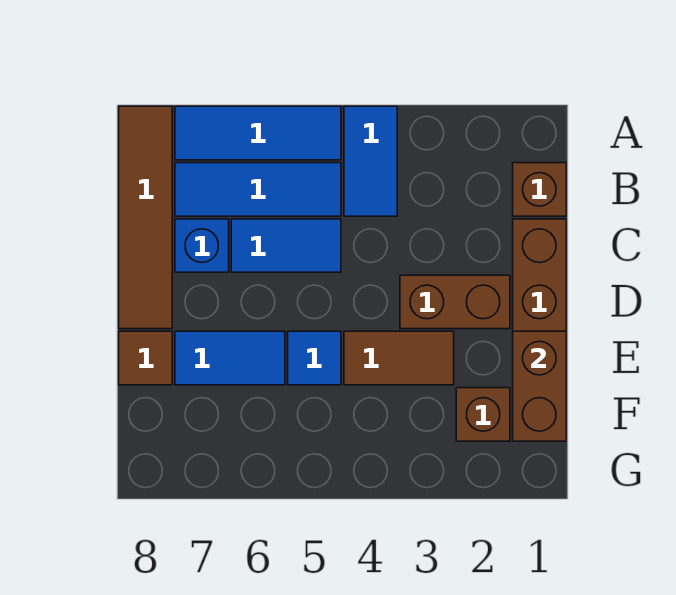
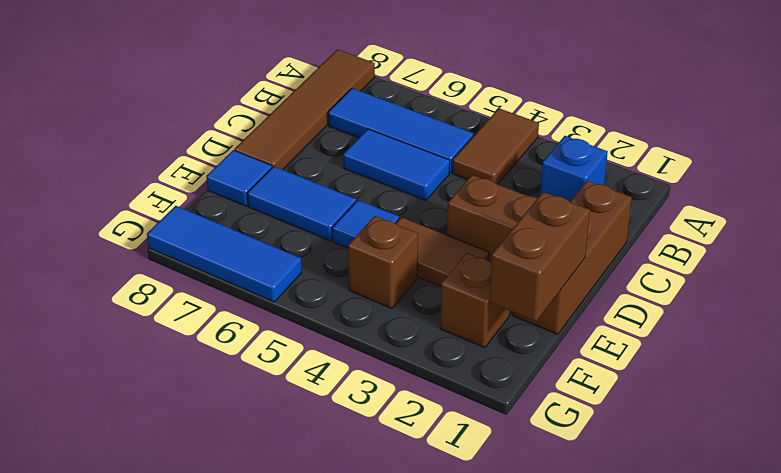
blue 1x2 tile [344,106,397,216] -> brown 1x2 tile [453,108,539,184]
blue 1x3 tile [175,106,341,160] -> blue 1x3 tile moved to [147,206,302,302]
brown 1x1 brick [513,163,566,216] -> brown 1x1 brick moved to [348,216,418,308]
blue 1x1 brick [175,219,229,272] -> blue 1x1 brick moved to [540,136,608,202]
brown 1x1 tile [119,331,172,385] -> blue 1x1 tile [206,150,272,206]

